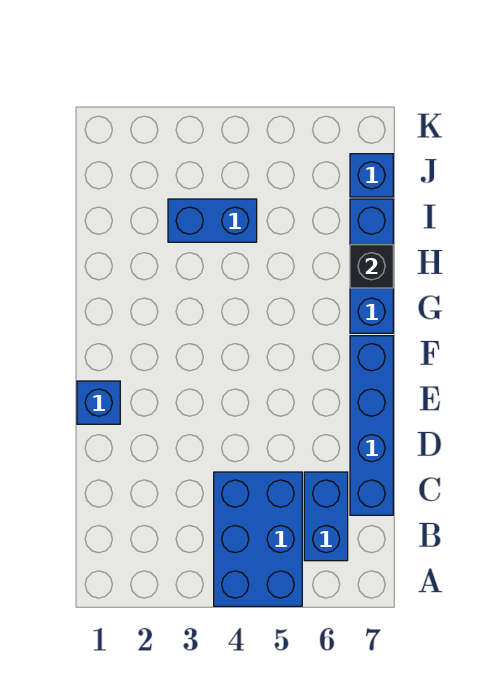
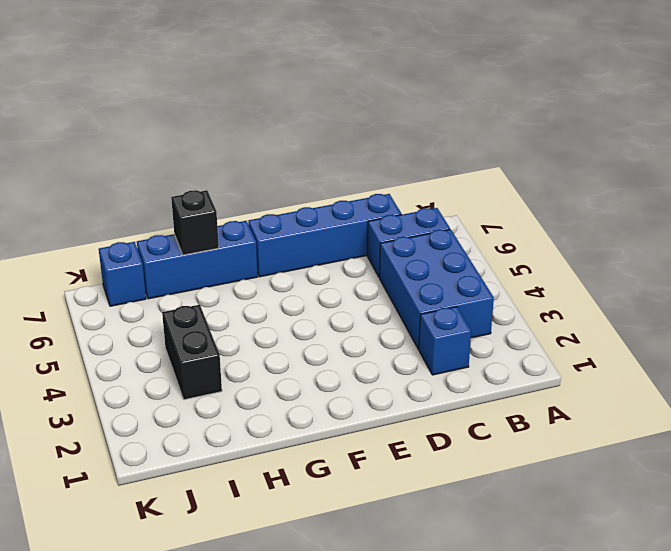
blue 2x3 brick [214,472,302,606] -> blue 2x3 brick turned to [380,229,494,349]
blue 1x1 brick [77,381,120,424] -> blue 1x1 brick moved to [419,307,471,375]
blue 1x2 brick [168,199,257,242] -> black 1x2 brick [162,305,222,400]

